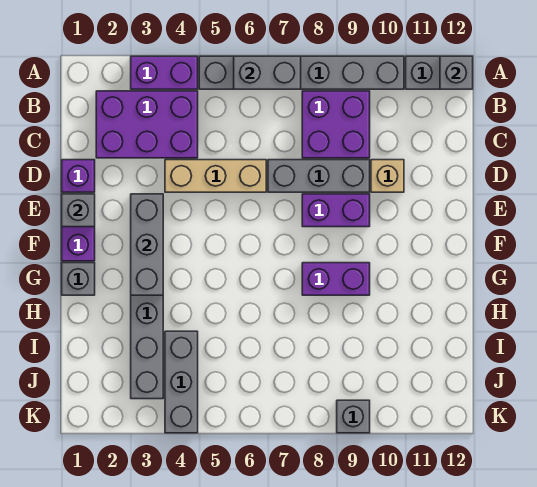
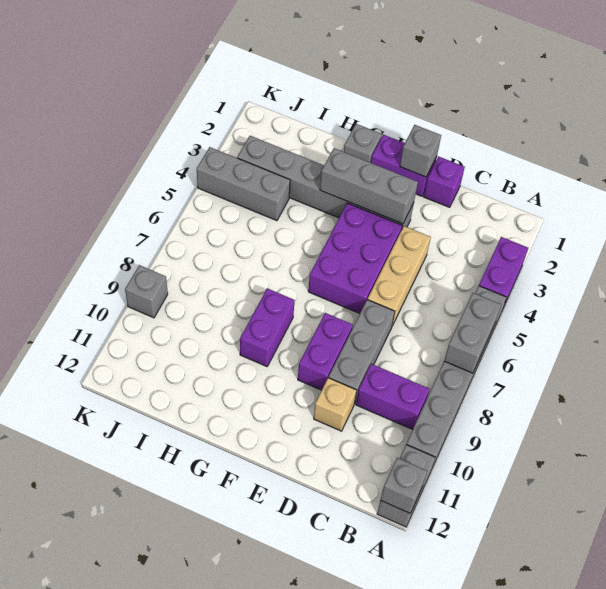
purple 2x3 brick [96,91,198,158] -> purple 2x3 brick moved to [308,203,402,314]
purple 2x2 brick [302,91,370,158] -> purple 1x2 brick [356,364,429,430]

